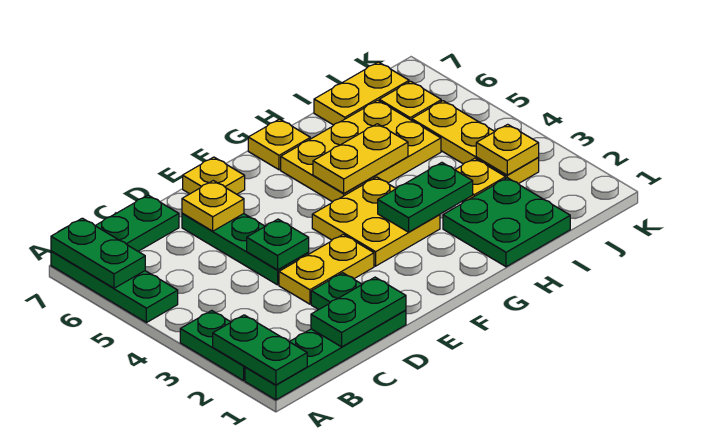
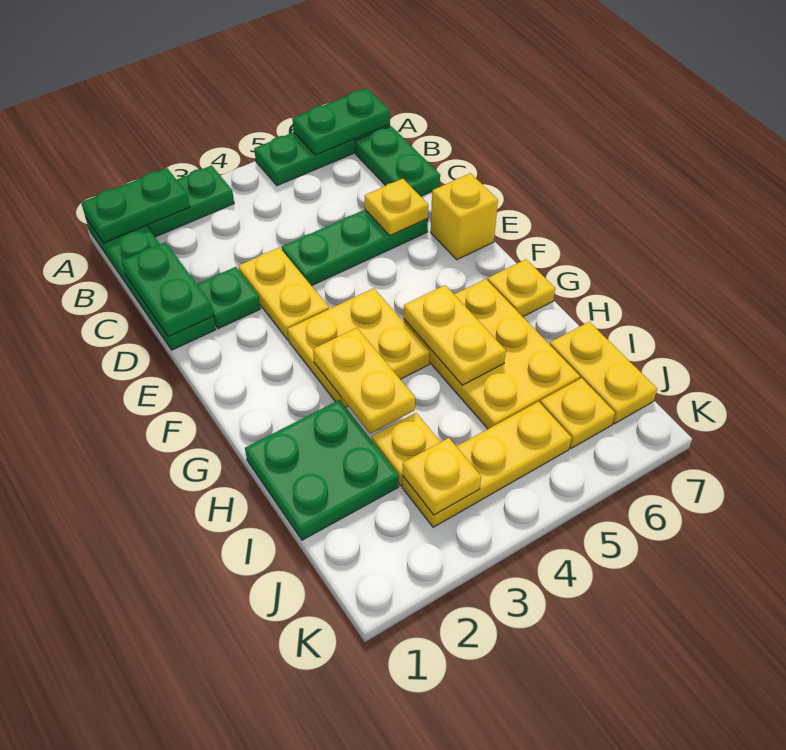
green 1x1 plate [247,219,309,270] -> none
yellow 1x1 plate [183,157,245,194] -> yellow 1x1 brick [431,173,498,259]
green 1x2 plate [378,163,473,232] -> yellow 1x2 plate [313,328,415,434]

